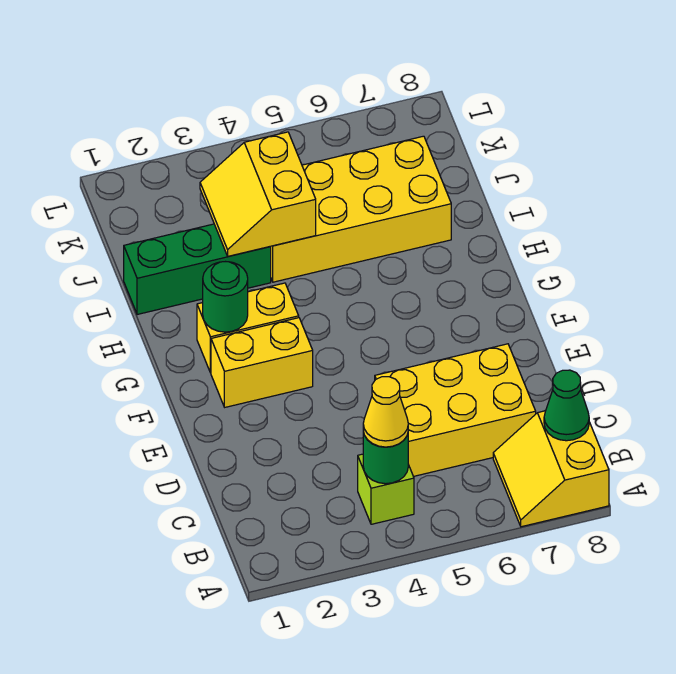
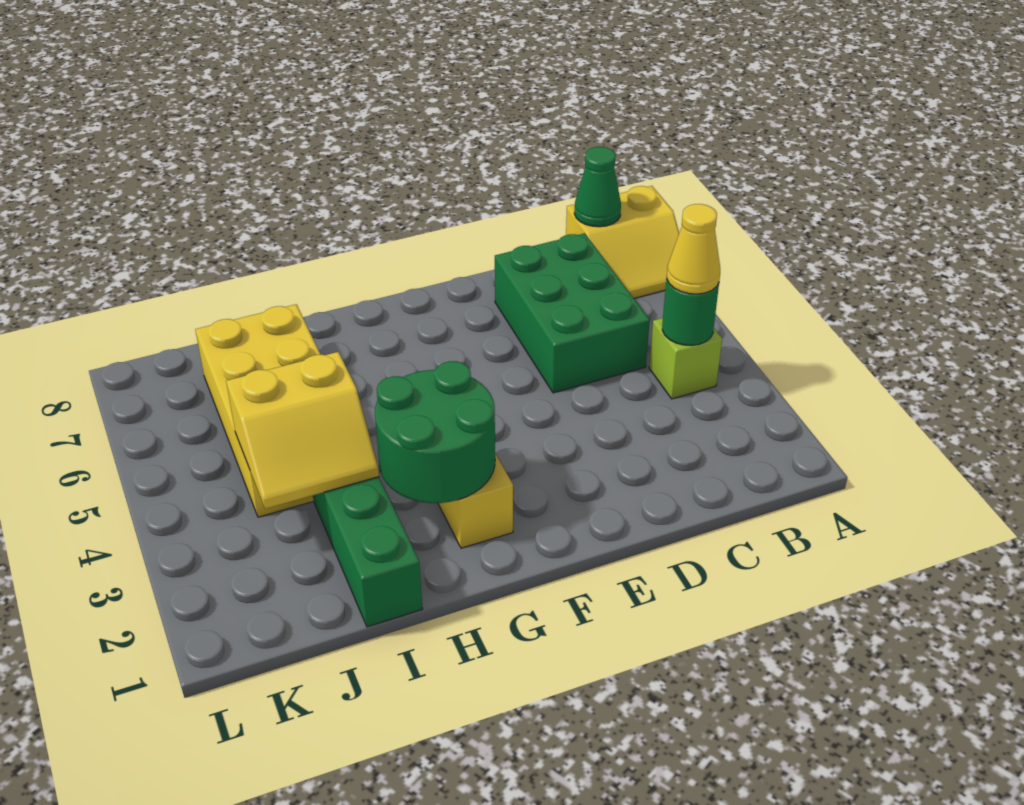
yellow 2x3 brick [375,344,536,476] -> green 2x3 brick [495,233,650,393]
yellow 1x2 brick [211,318,313,407] -> none
green 1x1 round brick [203,262,248,332] -> green 2x2 round brick [375,361,495,503]

